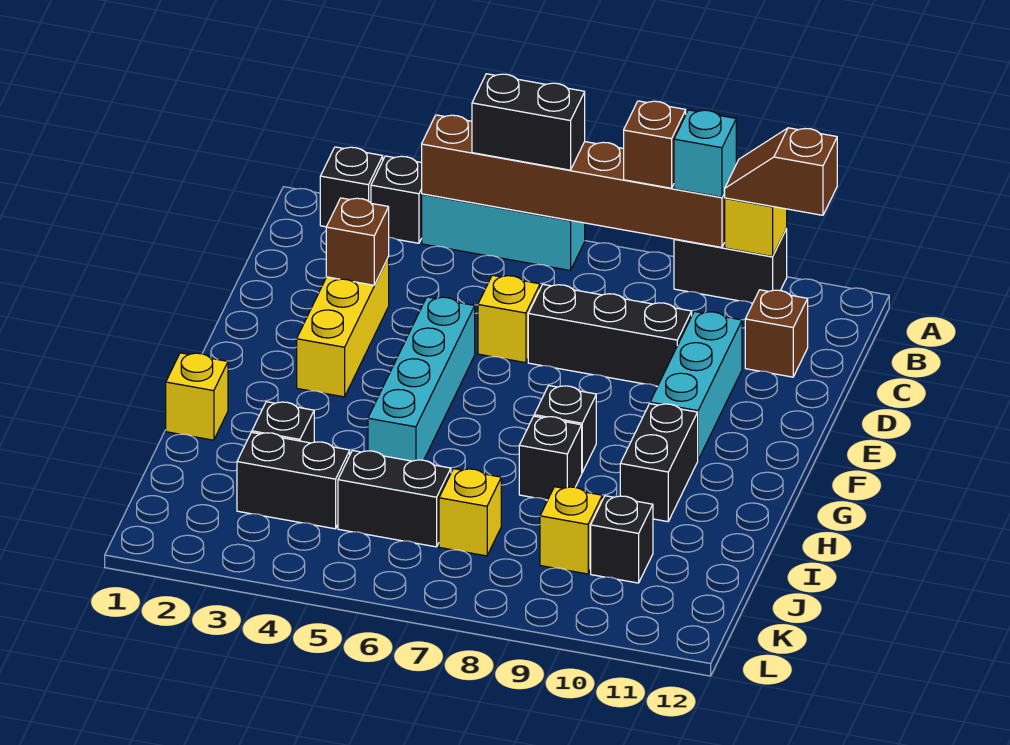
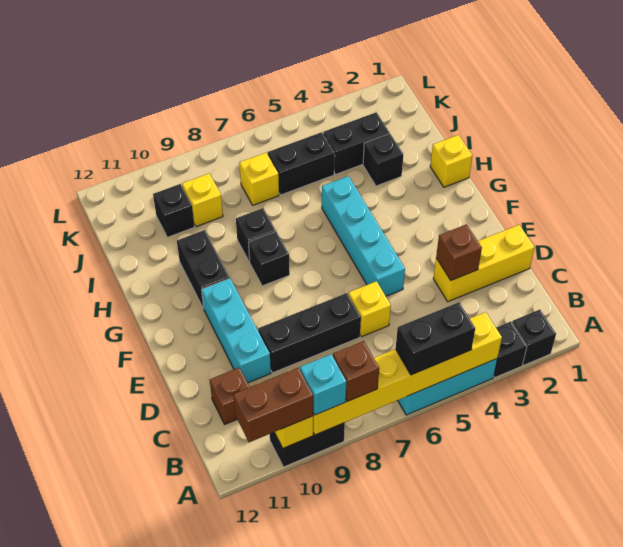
brown 1x6 brick [422,115,725,247] -> yellow 1x6 brick [313,312,502,435]
brown 1x2 slope [725,128,837,215] -> brown 1x2 brick [233,368,313,442]
yellow 1x3 brick [297,257,389,397] -> yellow 1x3 brick turned to [433,225,535,302]

